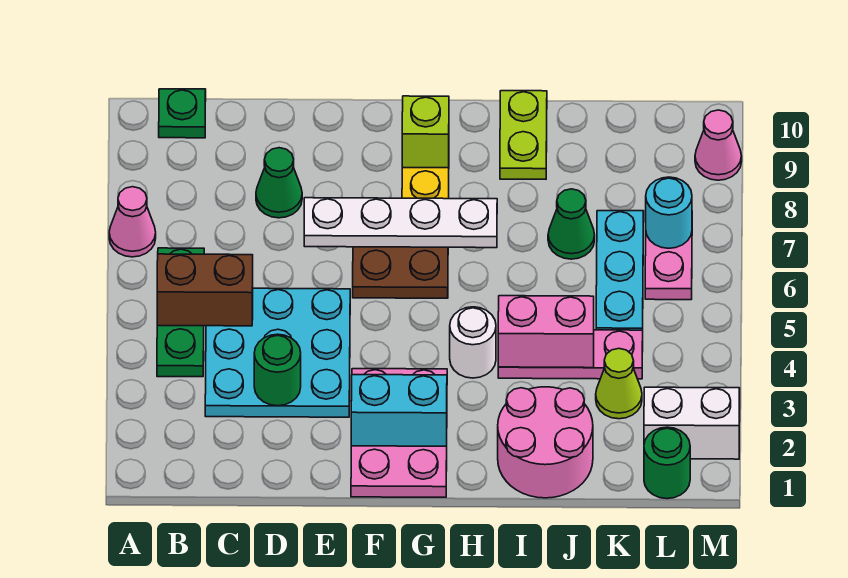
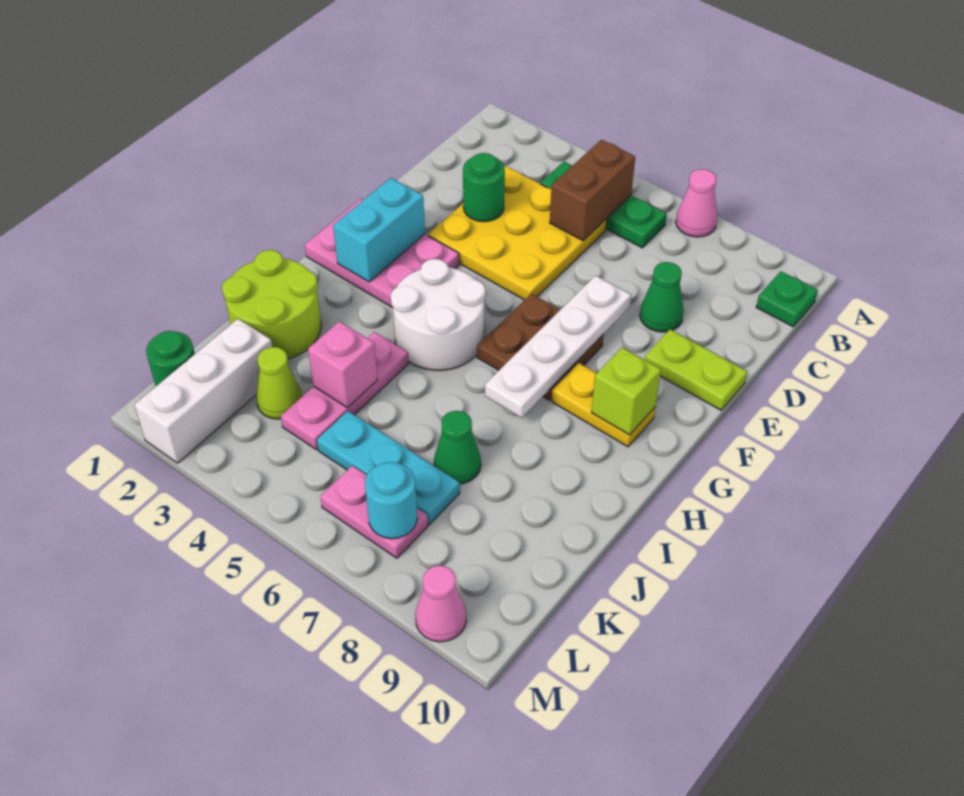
cyan 3x3 plate [205,288,350,417] -> yellow 3x3 plate [428,166,607,300]
white 1x1 round brick [450,307,496,378] -> white 2x2 round brick [391,259,485,370]
pink 2x2 round brick [498,387,593,498] -> lime 2x2 round brick [222,250,321,359]
pink 1x2 brick [498,296,594,368] -> pink 1x1 brick [308,321,378,408]
lime 1x2 plate [500,91,547,179] -> lime 1x2 plate moved to [645,329,747,410]
white 1x2 brick [644,387,740,459] -> white 1x3 brick [134,319,272,463]

